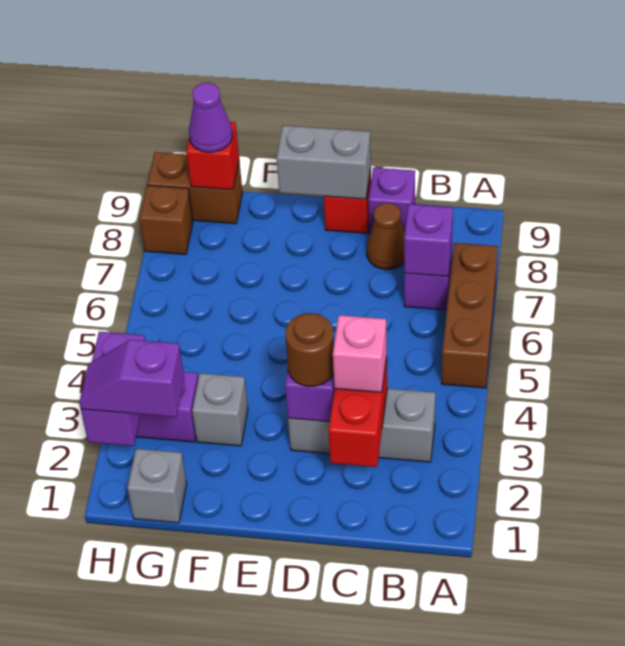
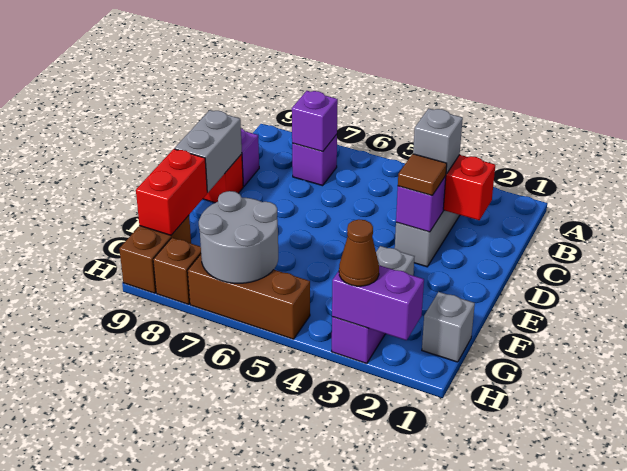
brown 1x3 brick [442,243,498,388] -> brown 1x3 brick moved to [188,255,310,339]
pink 1x1 brick [333,315,387,392] -> grey 1x1 brick [413,108,463,174]
brown 1x1 cone [367,203,405,270] -> brown 1x1 cone moved to [339,220,379,286]
brown 1x1 round brick [285,313,334,387] -> brown 1x1 tile [398,154,447,196]
purple 1x2 slope [79,340,184,417] -> none
none -> grey 2x2 round brick [199,191,278,283]
red 1x1 brick [186,122,239,190] -> red 1x2 brick [136,149,207,235]
purple 1x1 cone [189,83,232,152] -> none

